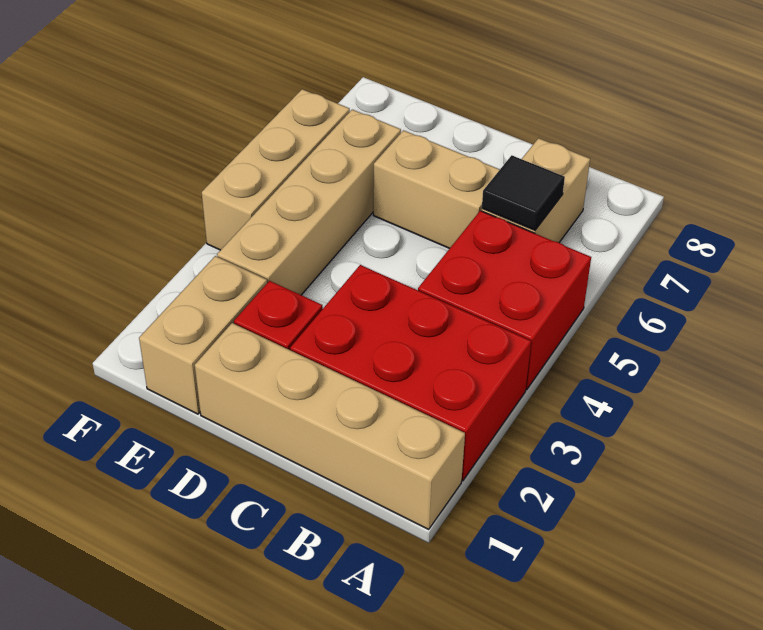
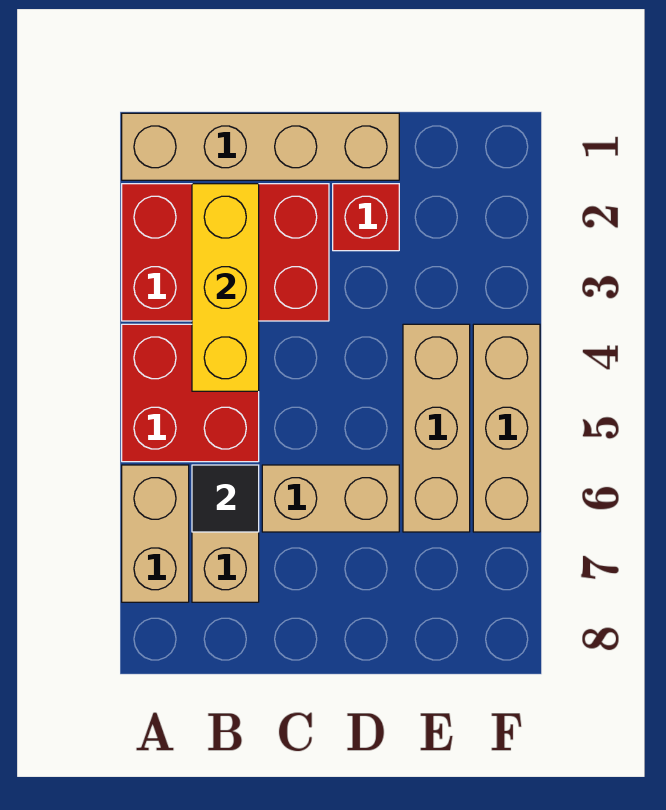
none -> yellow 1x3 brick [192,184,259,391]
tan 1x2 brick [139,256,267,414] -> tan 1x2 brick moved to [122,465,189,602]
tan 1x4 brick [217,110,401,295] -> tan 1x3 brick [403,324,470,532]

